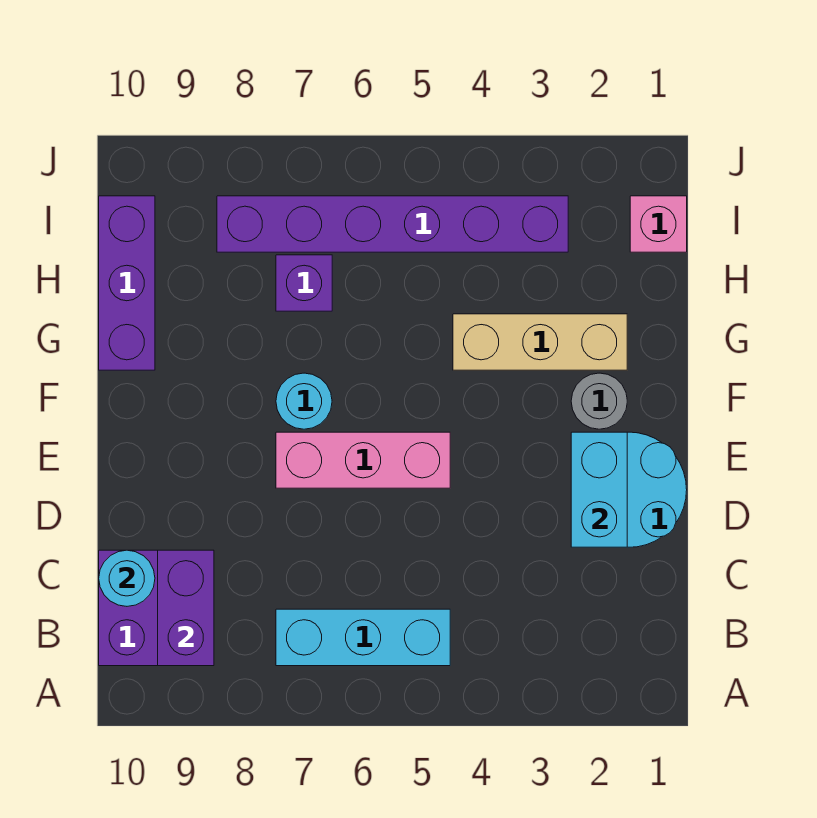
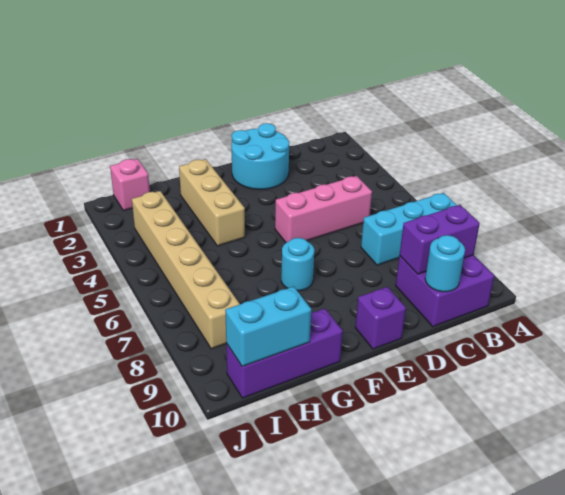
cyan 1x3 brick [276,609,450,666] -> cyan 1x3 brick turned to [361,193,457,265]
cyan 1x2 brick [571,432,627,547] -> cyan 1x2 brick moved to [225,286,311,367]
pink 1x3 brick [276,432,450,488] -> pink 1x3 brick turned to [275,176,372,242]
grey 1x1 round brick [571,373,627,429] -> none
purple 1x1 brick [276,255,332,311] -> purple 1x1 brick moved to [355,287,406,349]
purple 1x6 brick [217,196,568,252] -> tan 1x6 brick [132,191,240,349]

